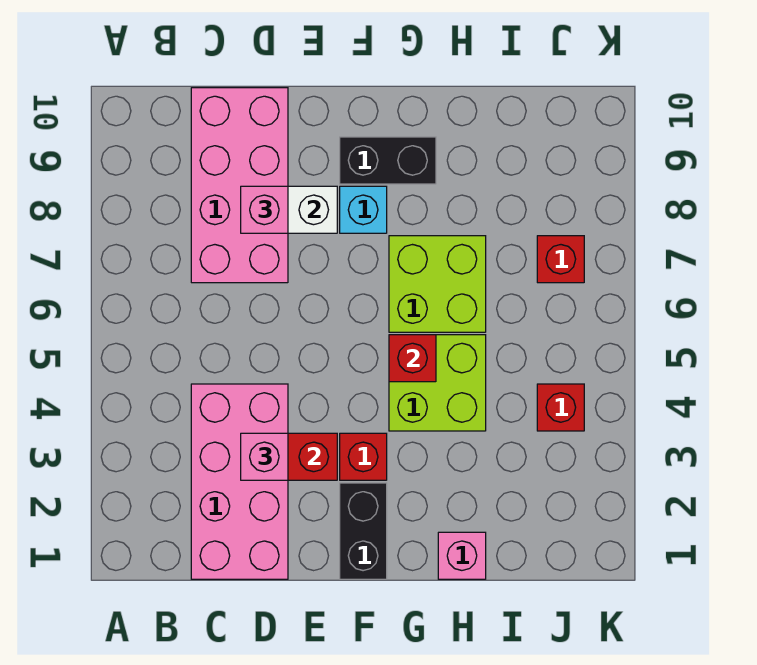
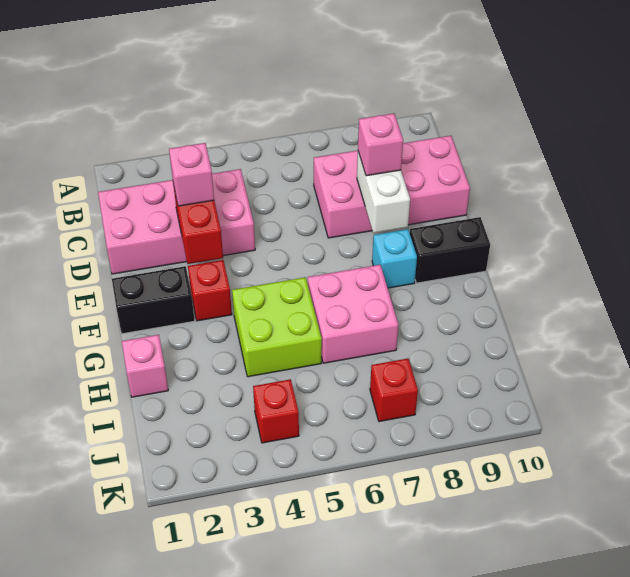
black 1x2 brick [340,137,436,184] -> black 1x2 brick turned to [410,217,490,283]
red 1x1 brick [389,335,436,382] -> none
lime 2x2 brick [389,236,486,332] -> pink 2x2 brick [308,265,398,363]

